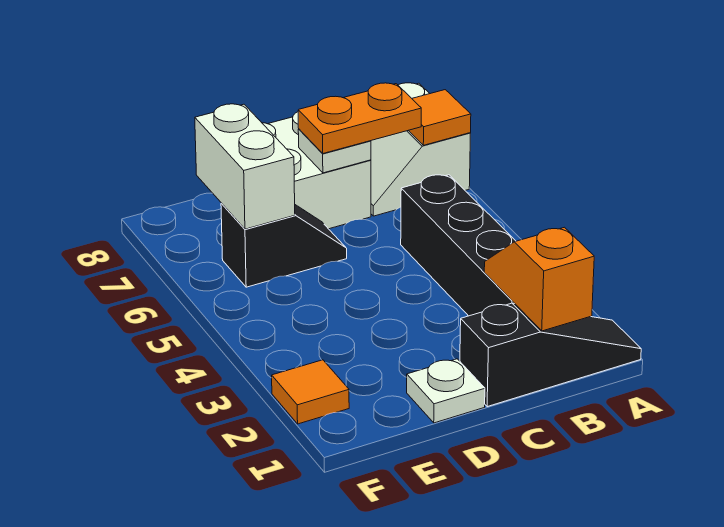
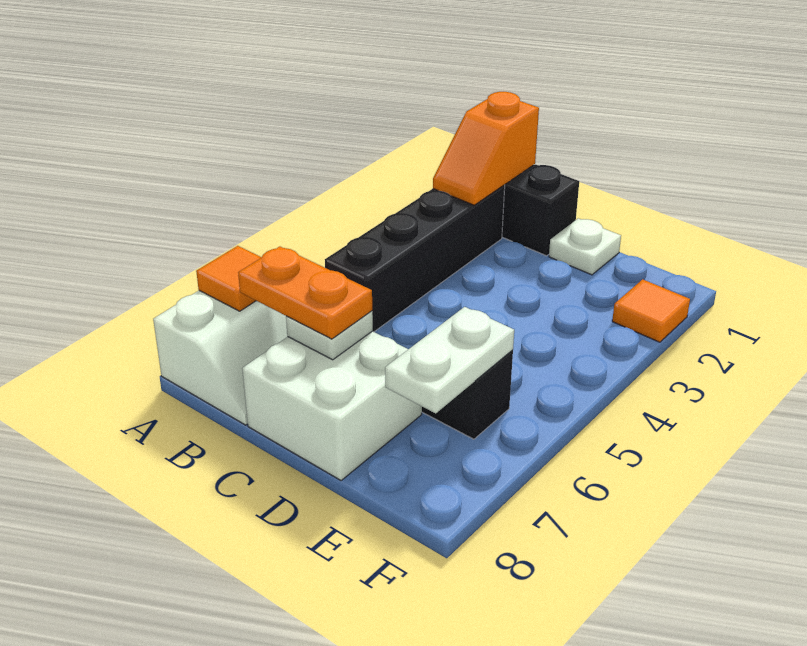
white 1x2 brick [195,104,295,229] -> white 1x2 plate [385,307,514,413]

